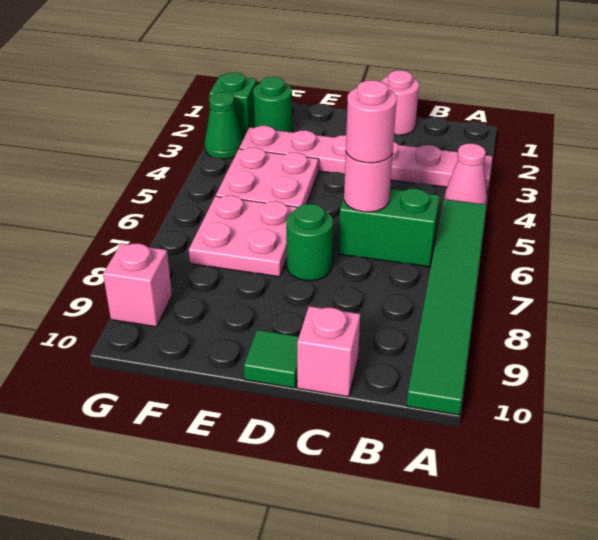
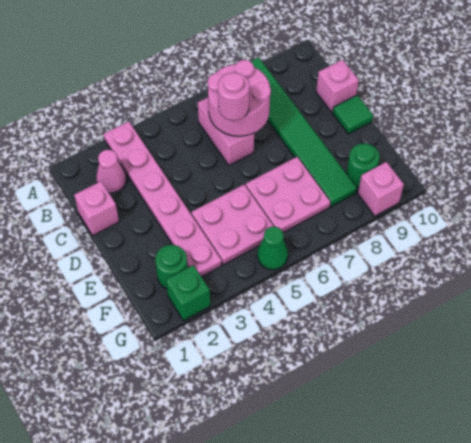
pink 1x1 cone [444,144,487,205] -> pink 1x1 cone moved to [96,150,126,193]
green 1x6 tile [406,199,486,415] -> green 1x6 tile turned to [250,57,357,207]
green 1x2 brick [338,189,440,267] -> pink 1x2 brick [198,97,254,165]
pink 1x1 round brick [381,70,419,135] -> pink 1x1 brick [74,181,119,236]
pink 1x1 round brick [344,153,393,212] -> pink 2x2 round brick [208,60,271,136]
green 1x1 round brick [286,204,333,281] -> green 1x1 round brick moved to [346,143,380,188]
green 1x1 cone [205,92,243,159] -> green 1x1 cone moved to [257,226,288,270]

